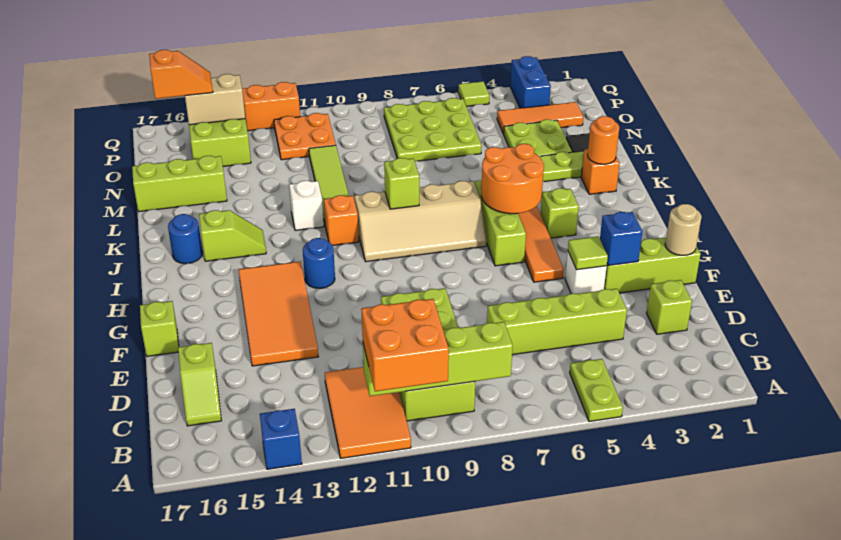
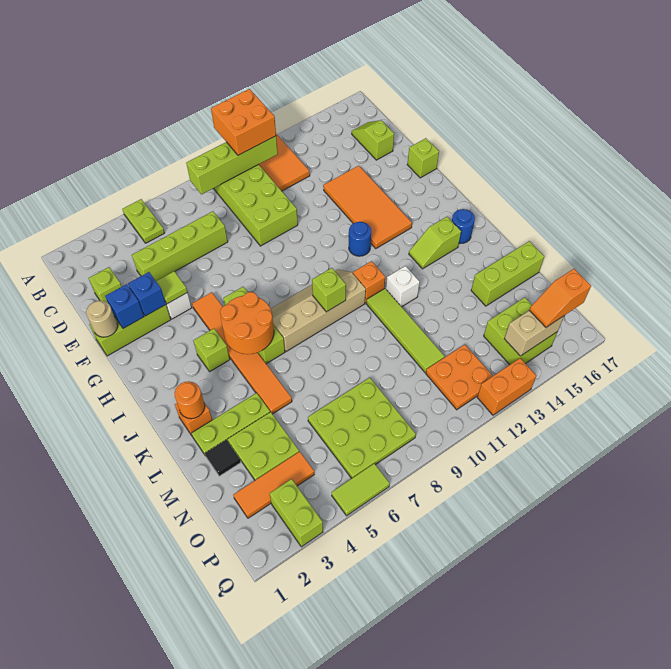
blue 1x1 brick [260,409,302,469] -> blue 1x1 brick moved to [105,284,144,328]
blue 1x2 brick [510,56,551,108] -> lime 1x2 brick [270,479,323,547]
lime 1x1 tile [458,81,489,107] -> lime 1x2 tile [332,464,390,516]

